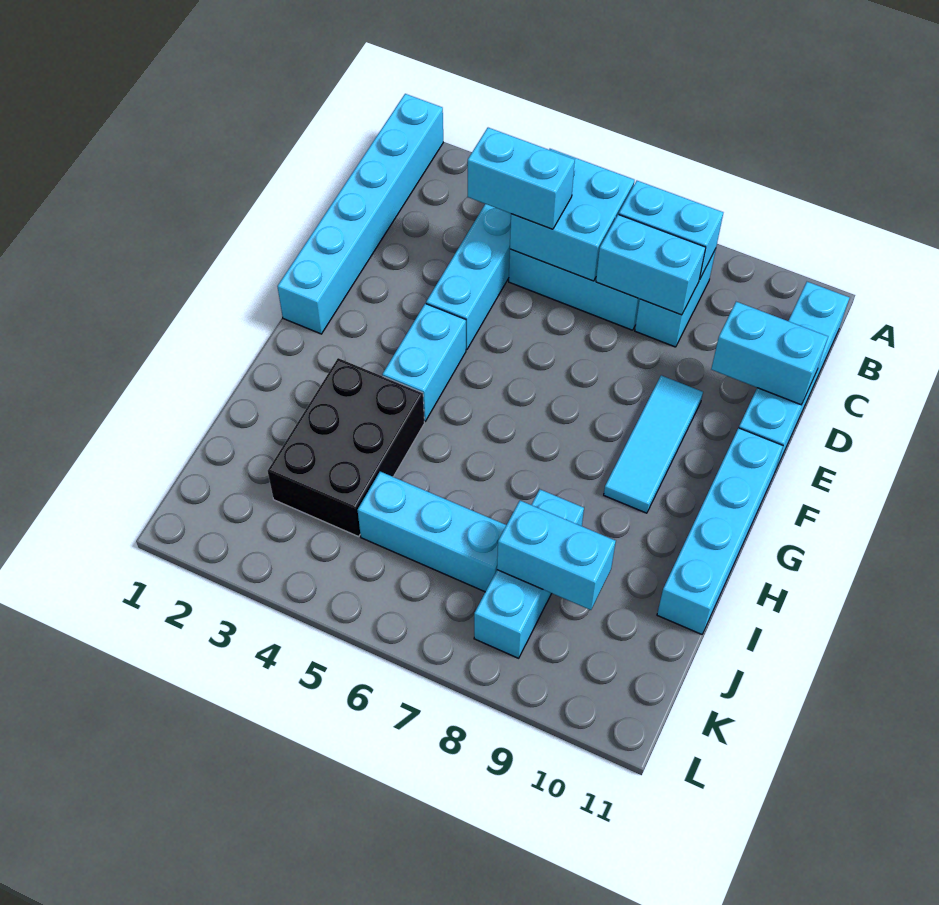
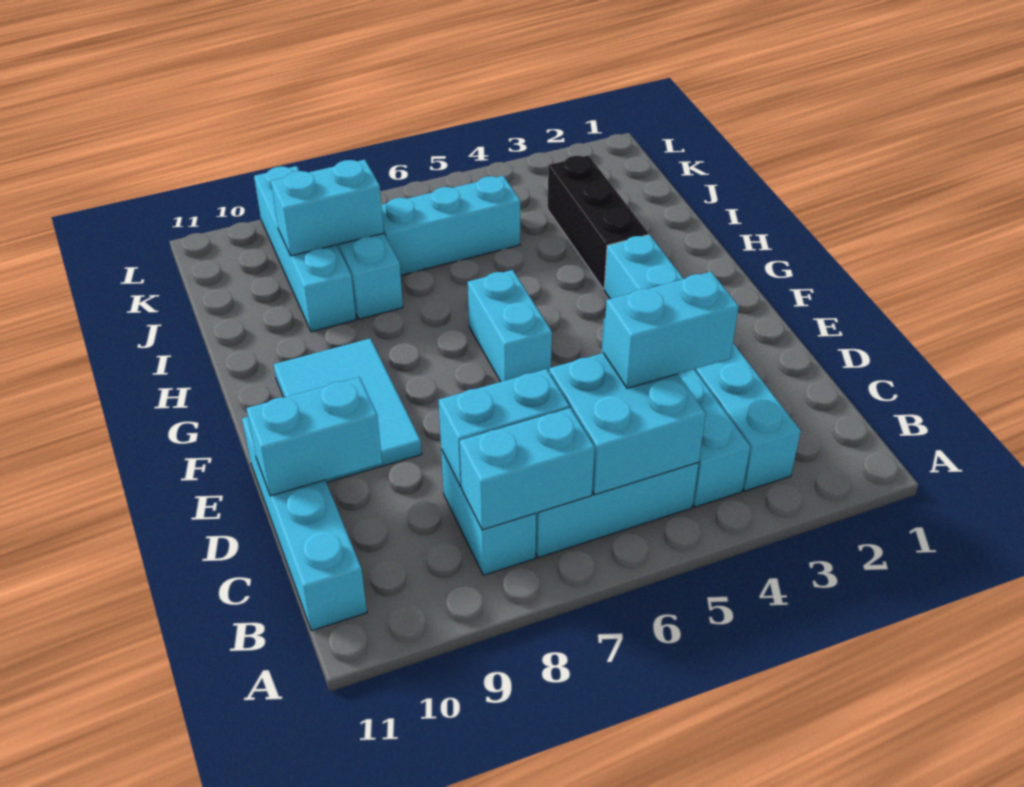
cyan 1x6 brick [277,94,443,334] -> cyan 1x6 brick moved to [604,234,801,491]
cyan 1x3 tile [604,375,703,513] -> cyan 2x3 tile [274,338,422,483]
cyan 1x2 brick [382,304,466,421] -> cyan 1x2 brick moved to [468,270,552,382]
cyan 1x4 brick [657,428,783,634] -> cyan 1x4 brick moved to [254,166,356,332]
black 2x3 brick [268,358,424,537] -> black 1x3 brick [547,155,649,289]

